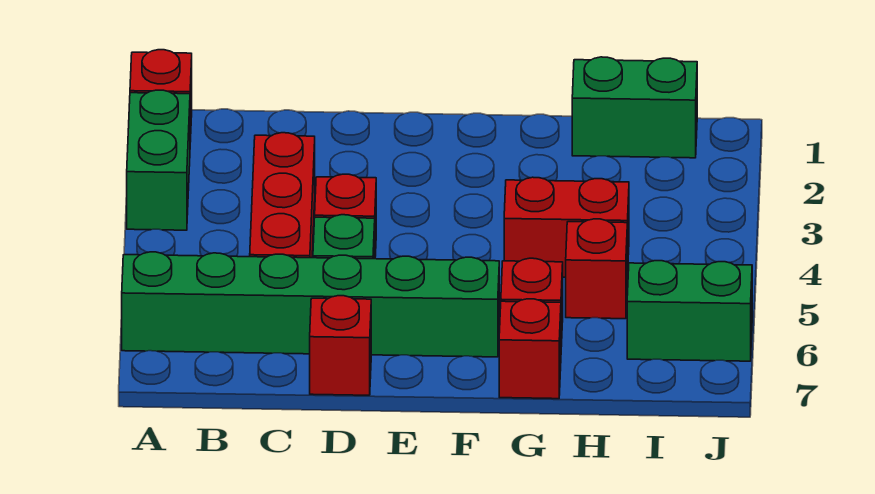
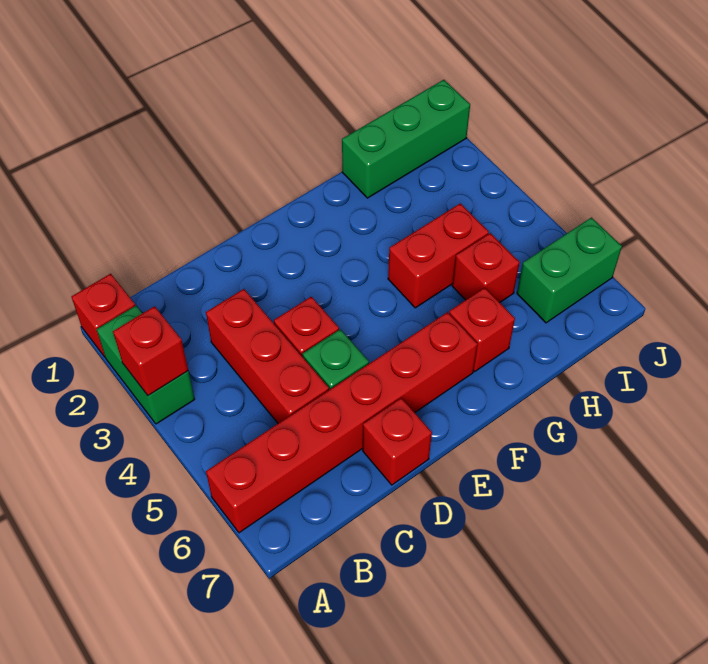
green 1x6 brick [122,252,499,357] -> red 1x6 brick [206,312,478,533]
red 1x1 brick [499,299,561,399] -> red 1x1 brick moved to [113,306,188,396]
green 1x2 brick [572,57,697,158] -> green 1x3 brick [342,80,470,198]

